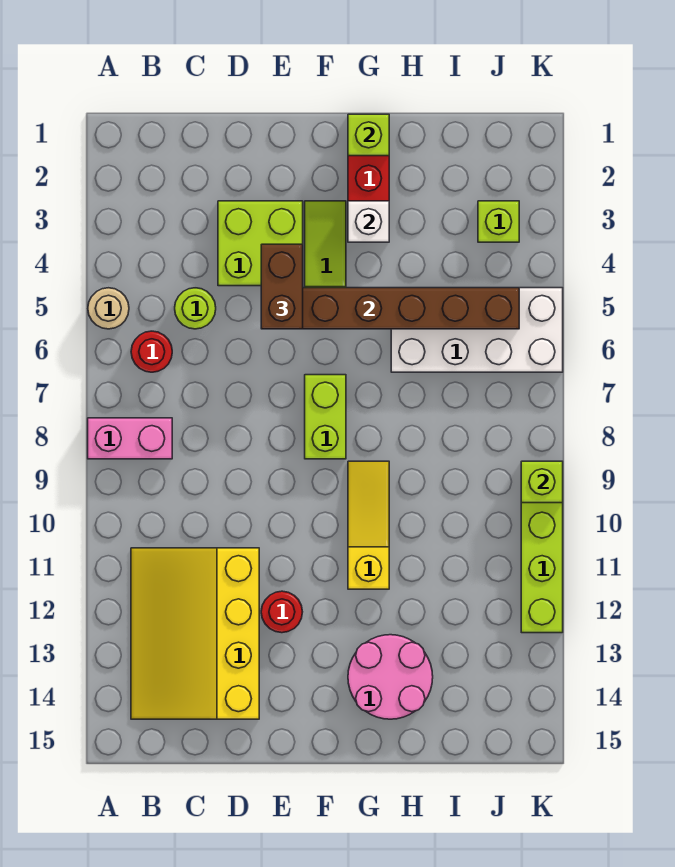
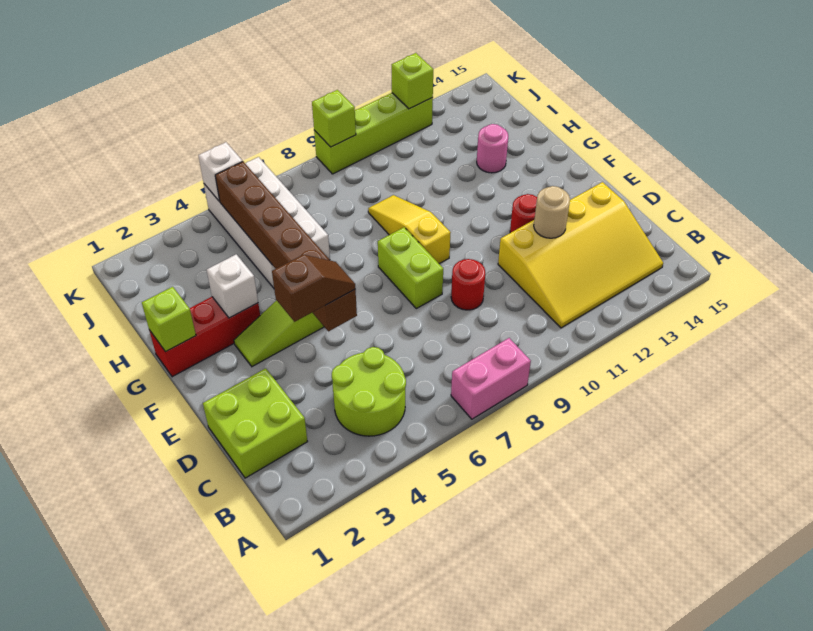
tan 1x1 round brick [88,288,129,329] -> tan 1x1 round brick moved to [534,186,570,238]
pink 1x2 brick [88,418,172,459] -> pink 1x2 brick turned to [451,338,531,419]
red 1x1 round brick [131,331,172,372] -> red 1x1 round brick moved to [451,259,485,310]
lime 1x1 round brick [175,288,216,329] -> lime 2x2 round brick [332,347,406,436]
lime 2x2 brick [218,201,303,286] -> lime 2x2 brick moved to [203,368,307,478]
brown 1x2 brick [261,244,303,329] -> brown 1x2 slope [272,255,355,322]
lime 1x2 brick [305,375,346,459] -> lime 1x2 brick turned to [378,227,443,309]
yellow 1x3 slope [348,461,389,589] -> yellow 1x3 slope turned to [368,195,451,264]
pink 2x2 round brick [348,635,433,719] -> pink 1x1 round brick [477,124,508,173]
lime 1x1 brick [478,201,519,242] -> lime 1x1 brick moved to [392,53,433,109]
none -> white 1x1 brick [198,142,243,201]

